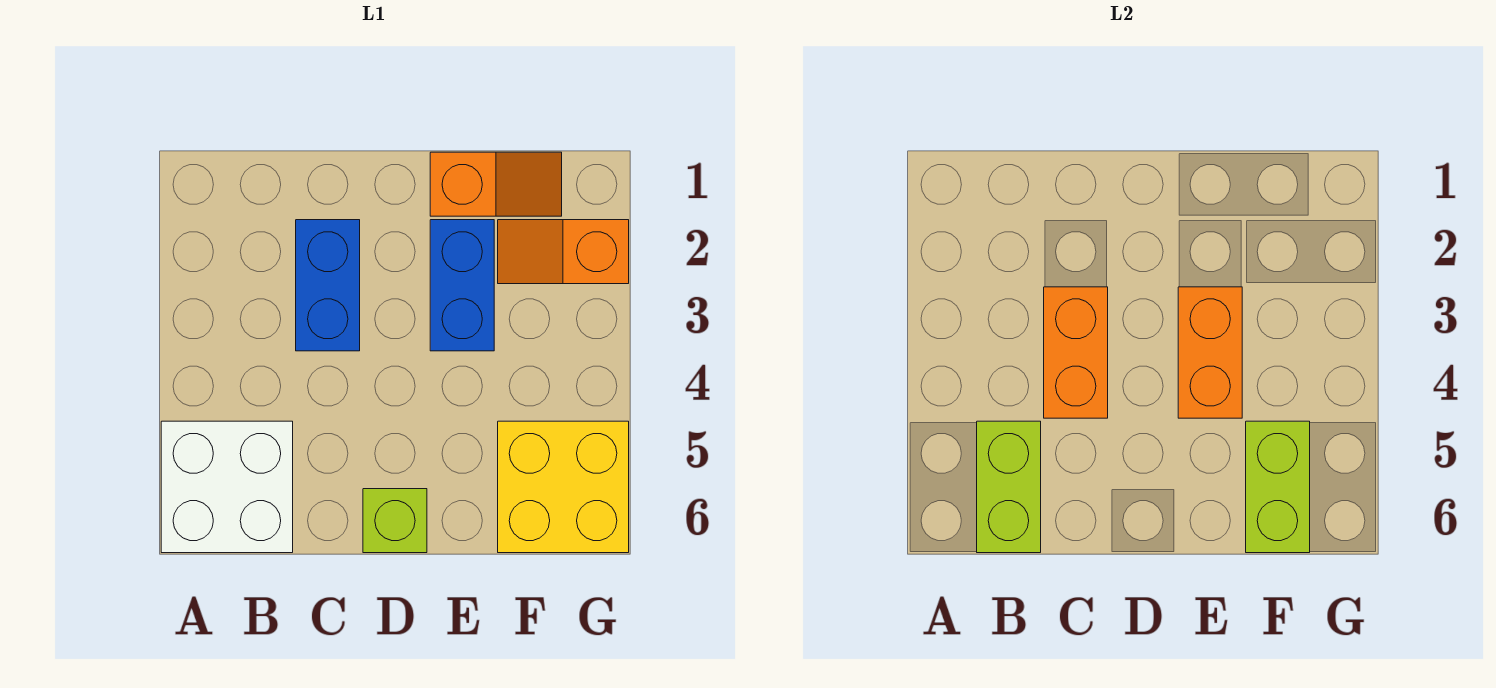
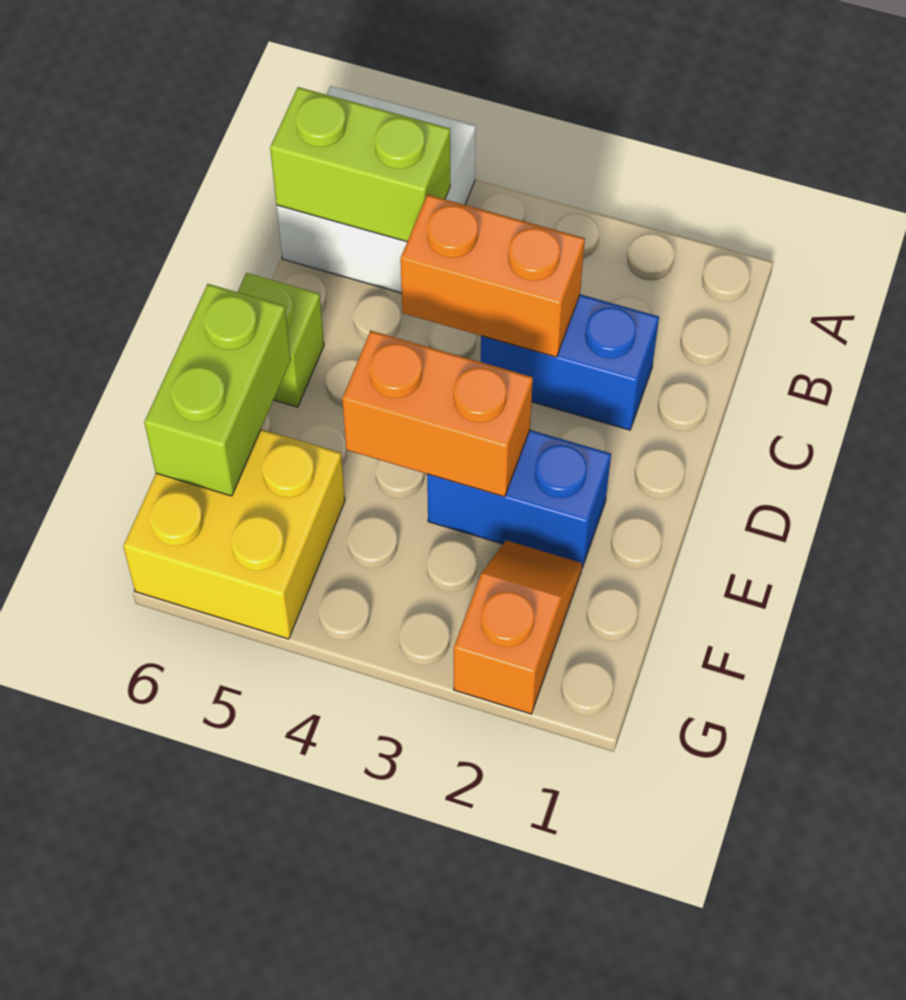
orange 1x2 slope [430,152,562,216] -> none
lime 1x2 brick [1246,421,1310,553] -> lime 1x2 brick turned to [144,284,291,496]

